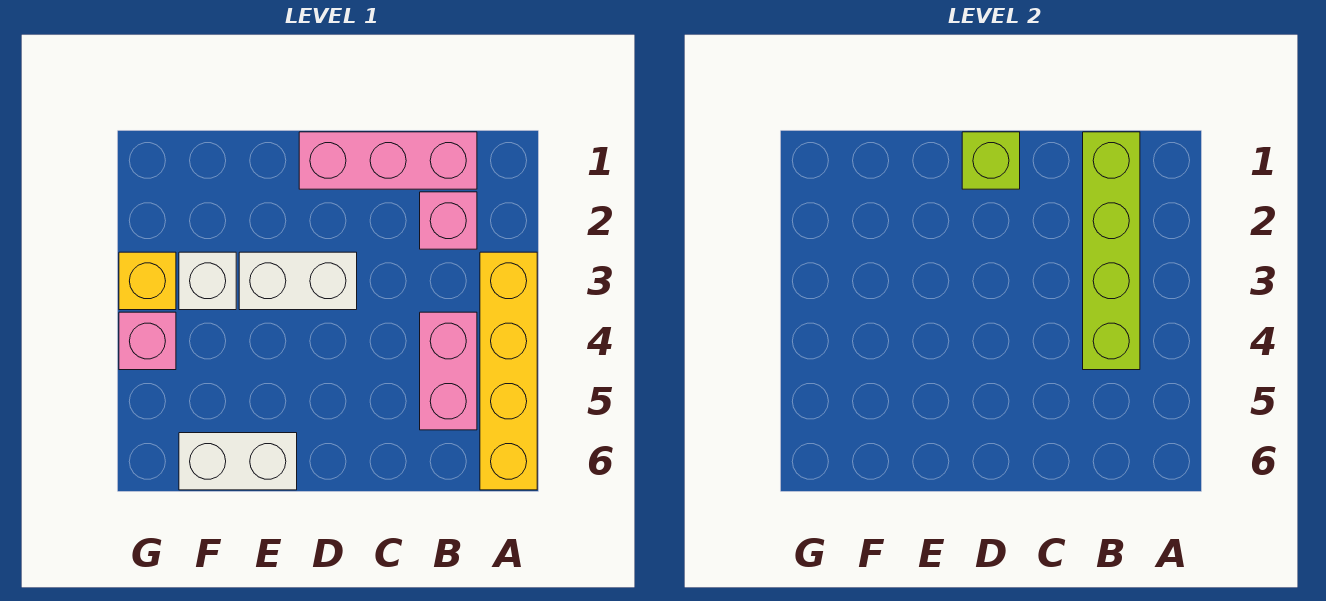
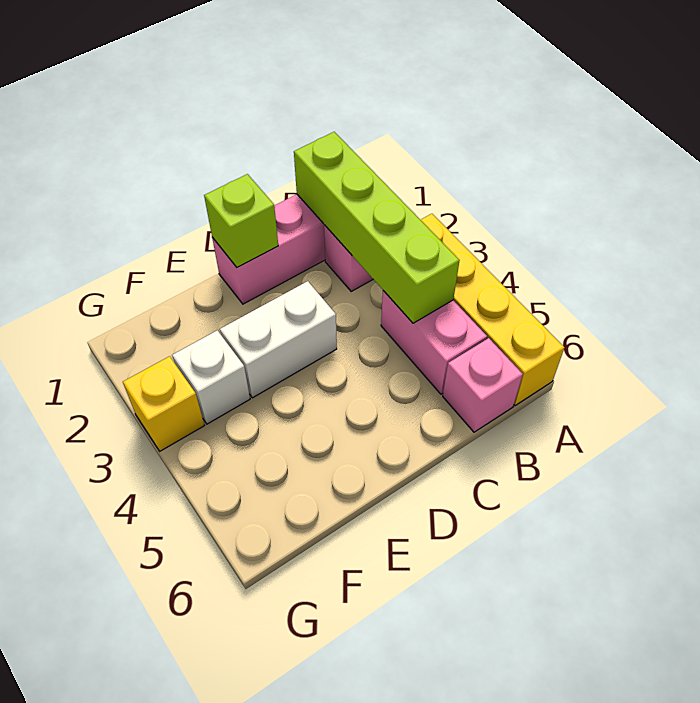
white 1x2 brick [179,433,297,490] -> none
pink 1x1 brick [119,312,176,370] -> pink 1x1 brick moved to [443,338,523,432]

